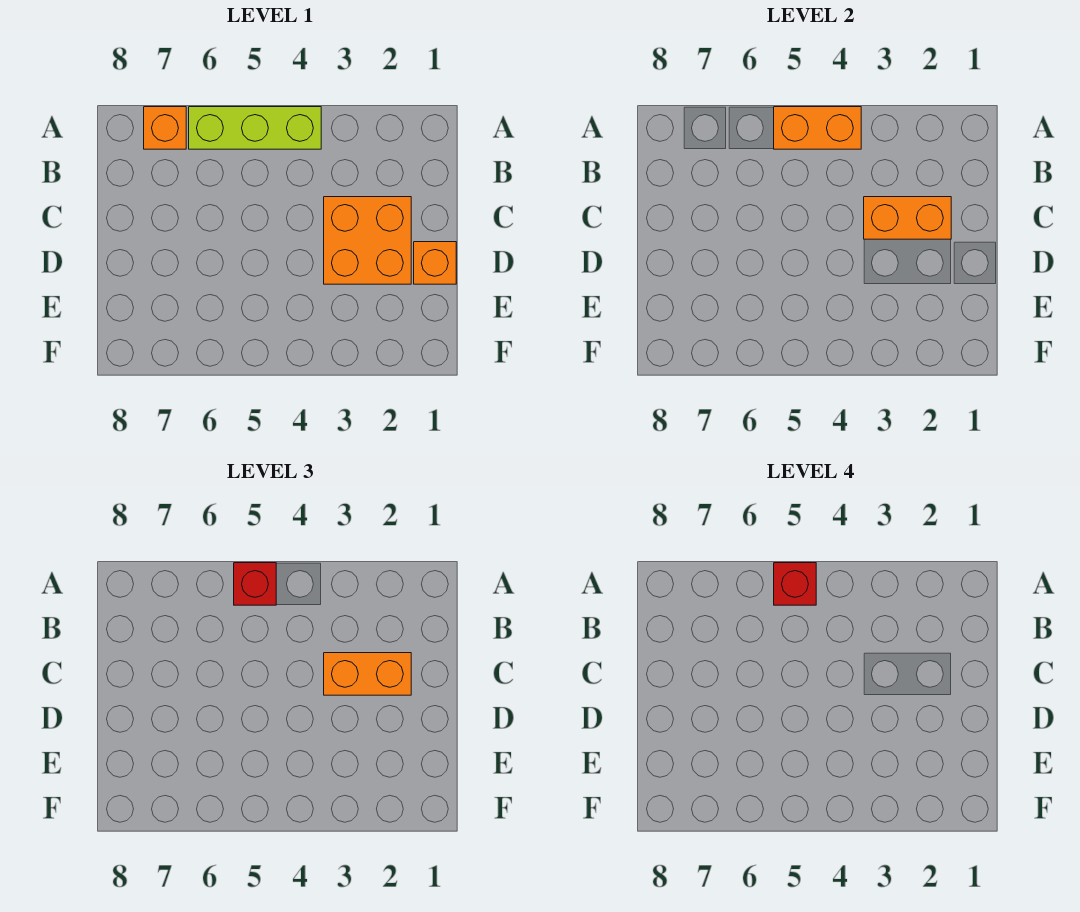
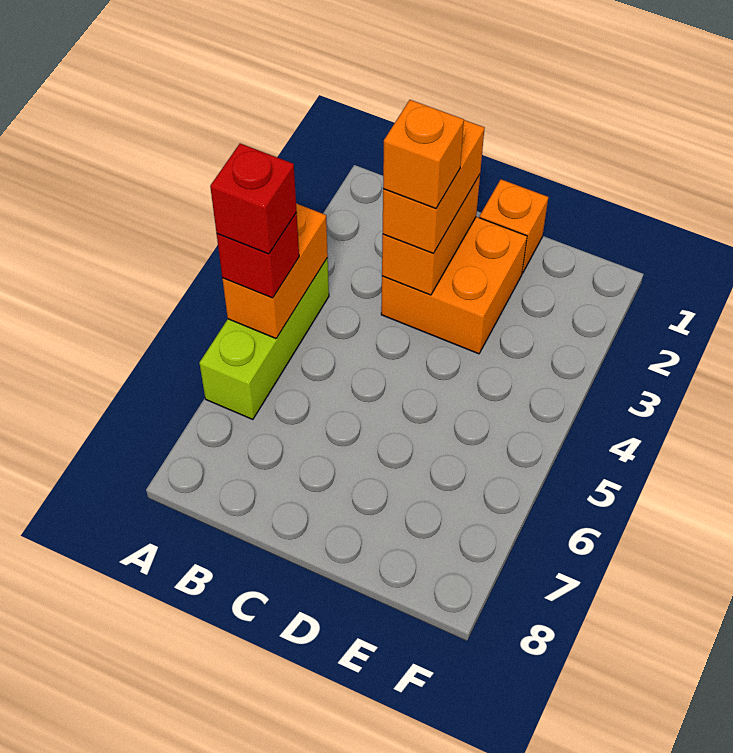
orange 1x1 brick [144,107,186,149] -> orange 1x1 brick moved to [383,100,464,209]

